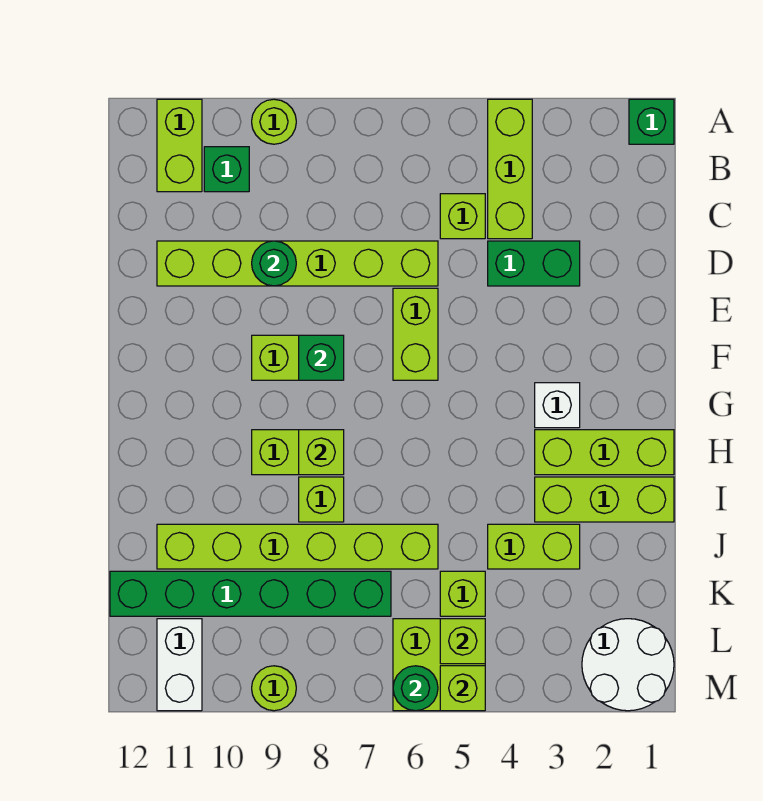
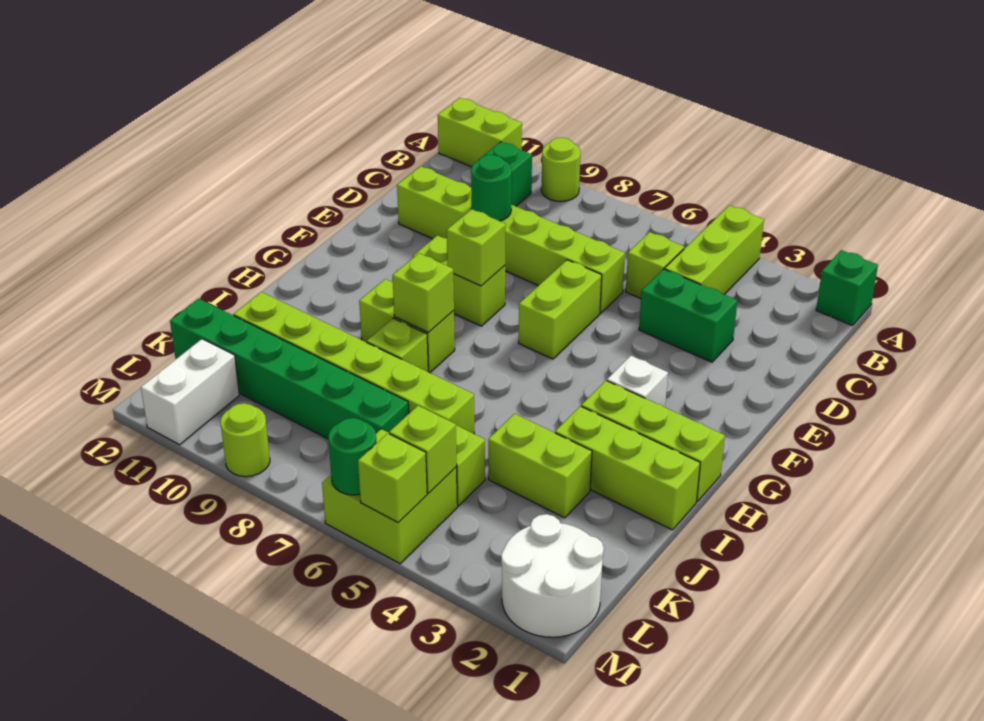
lime 1x2 brick [157,99,202,192] -> lime 1x2 brick turned to [438,98,522,167]
green 1x1 brick [299,335,344,380] -> lime 1x1 brick [447,209,506,286]

